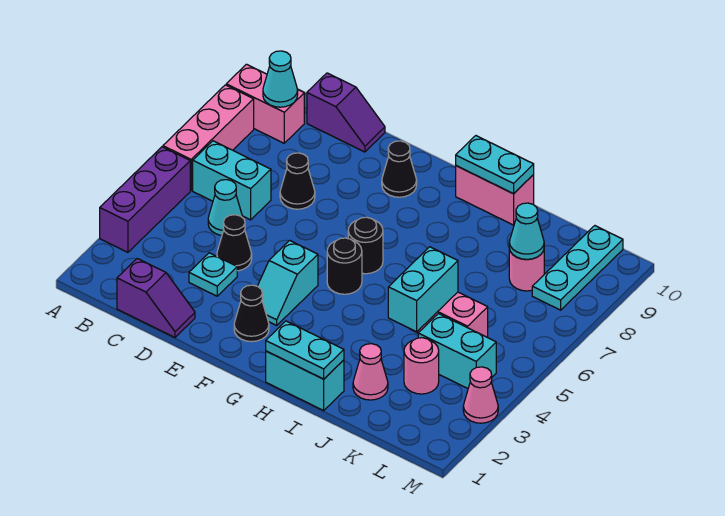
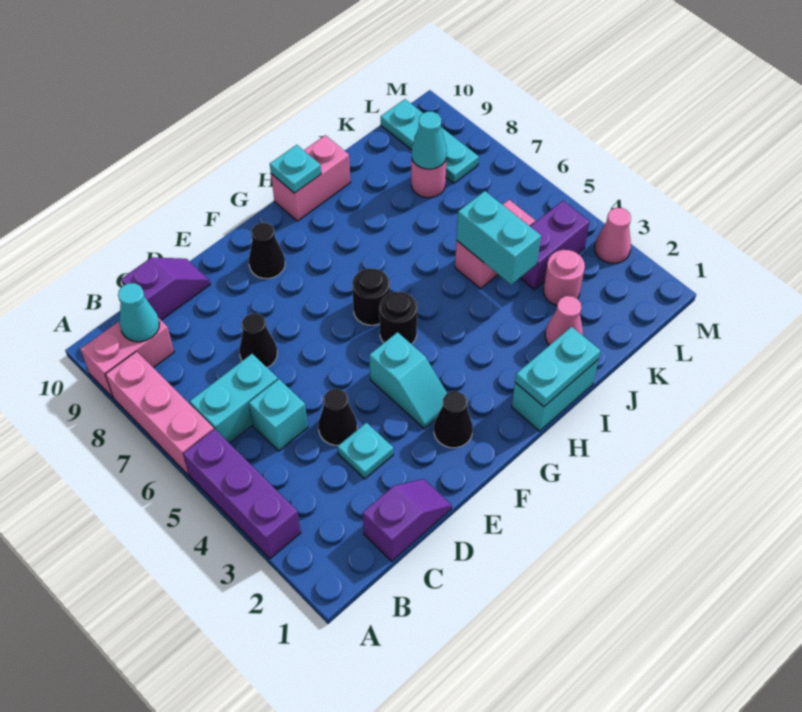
cyan 1x1 cone [208,180,243,235] -> cyan 1x1 brick [249,379,308,451]
cyan 1x2 plate [456,136,534,194] -> cyan 1x1 plate [270,145,321,193]
cyan 1x2 brick [418,314,496,388] -> purple 1x2 brick [520,201,590,290]

